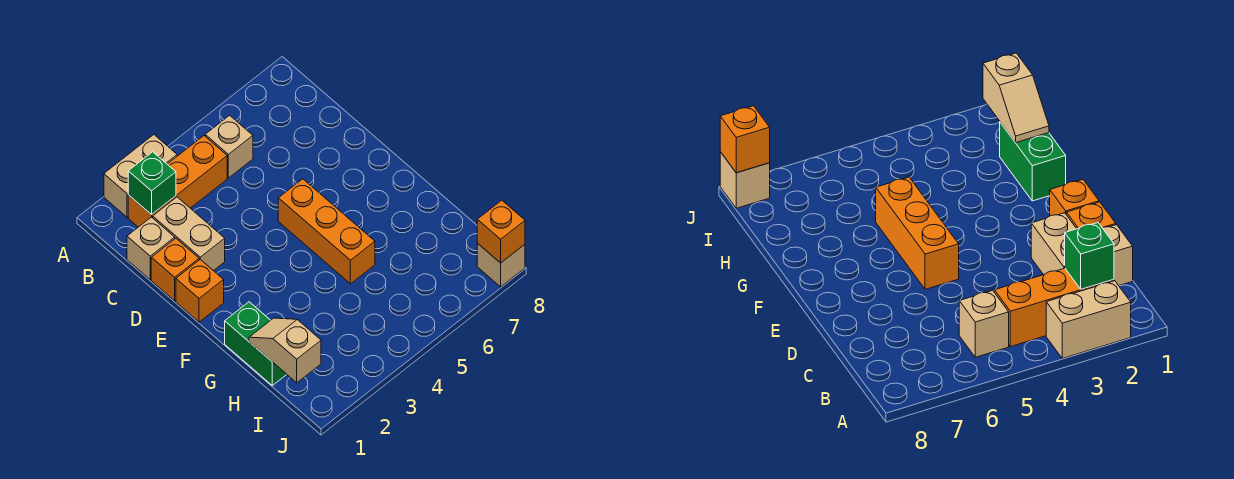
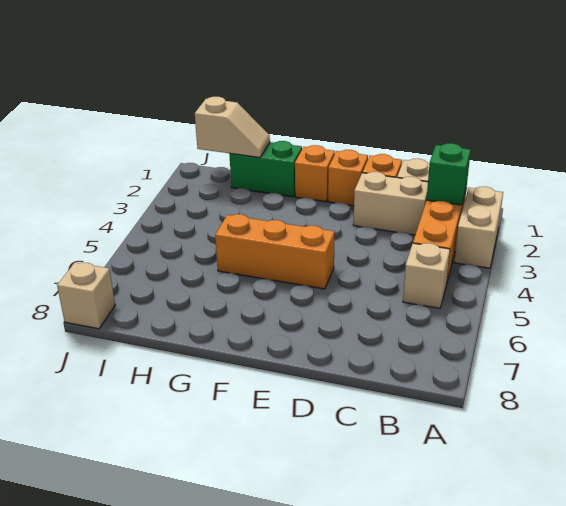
orange 1x1 brick [477,200,525,263] -> orange 1x1 brick moved to [295,145,335,202]

